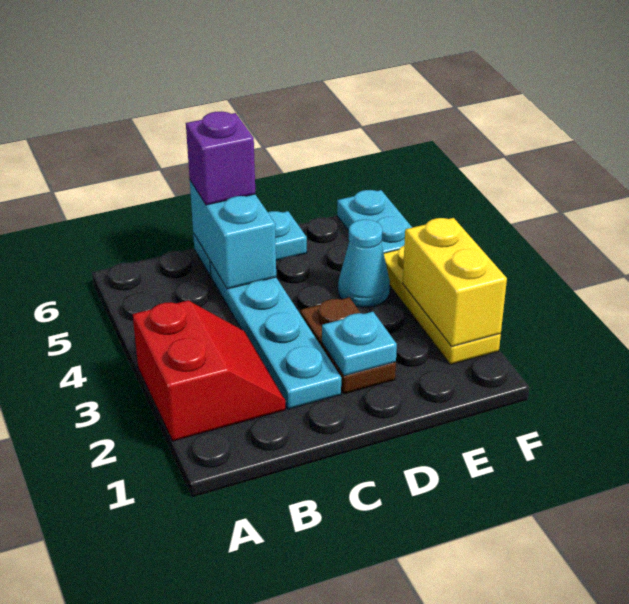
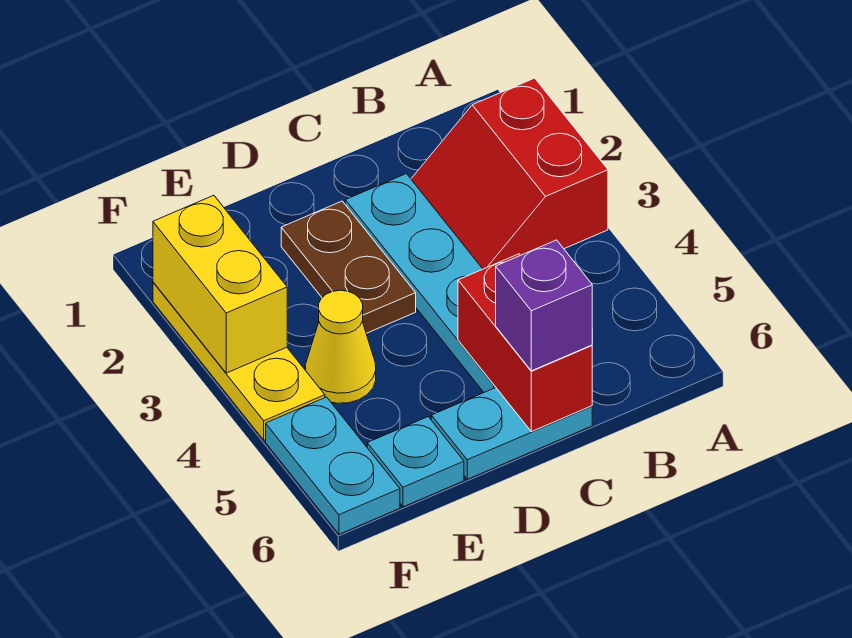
cyan 1x2 brick [190,181,276,289] -> red 1x2 brick [458,254,592,432]
cyan 1x1 plate [322,312,397,376] -> cyan 1x1 plate moved to [367,417,464,507]
cyan 1x1 cone [338,220,390,307] -> yellow 1x1 cone [305,290,376,403]

